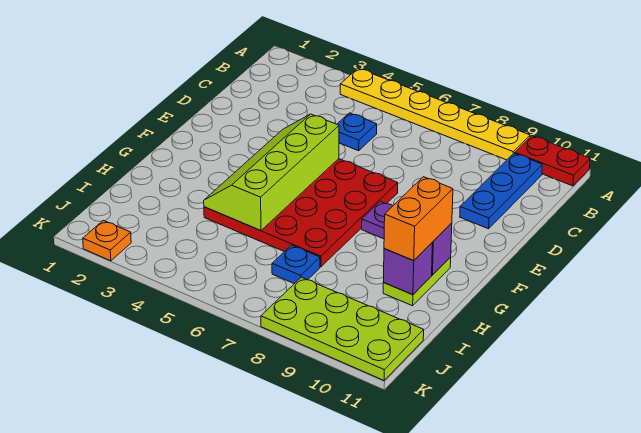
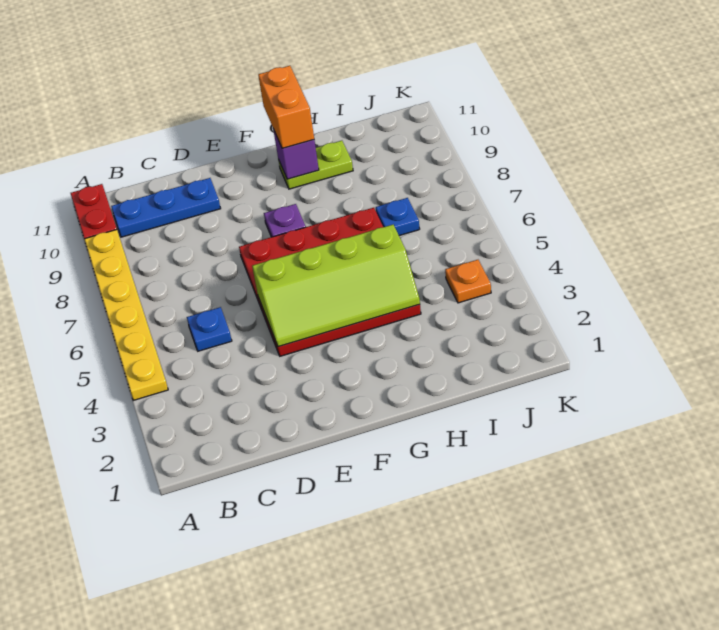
orange 1x2 brick [384,177,453,261] -> orange 1x2 brick turned to [258,66,314,148]
purple 1x1 brick [384,243,432,295] -> none
lime 2x4 plate [261,277,424,380] -> none
orange 1x1 plate [83,220,131,261] -> orange 1x1 plate moved to [445,260,491,303]

